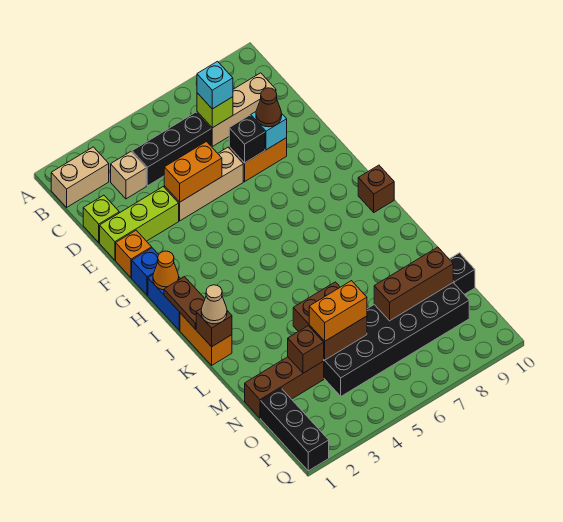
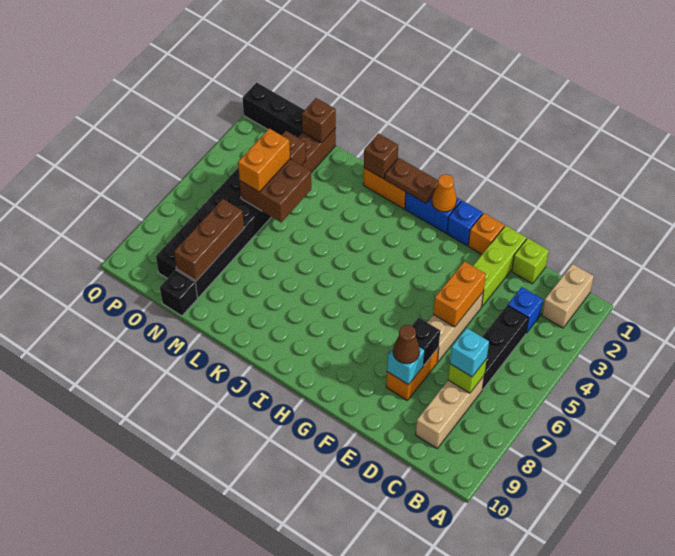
tan 1x1 brick [111,152,146,199] -> blue 1x1 brick [508,287,543,333]
brown 1x1 brick [358,165,394,212] -> brown 1x1 brick moved to [302,98,336,143]
tan 1x1 cone [201,285,227,324] -> none

